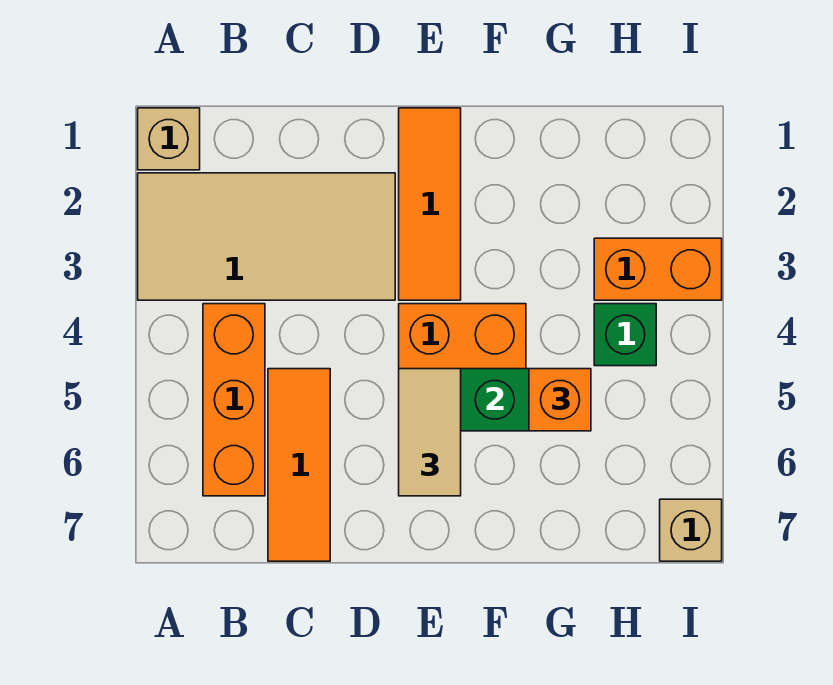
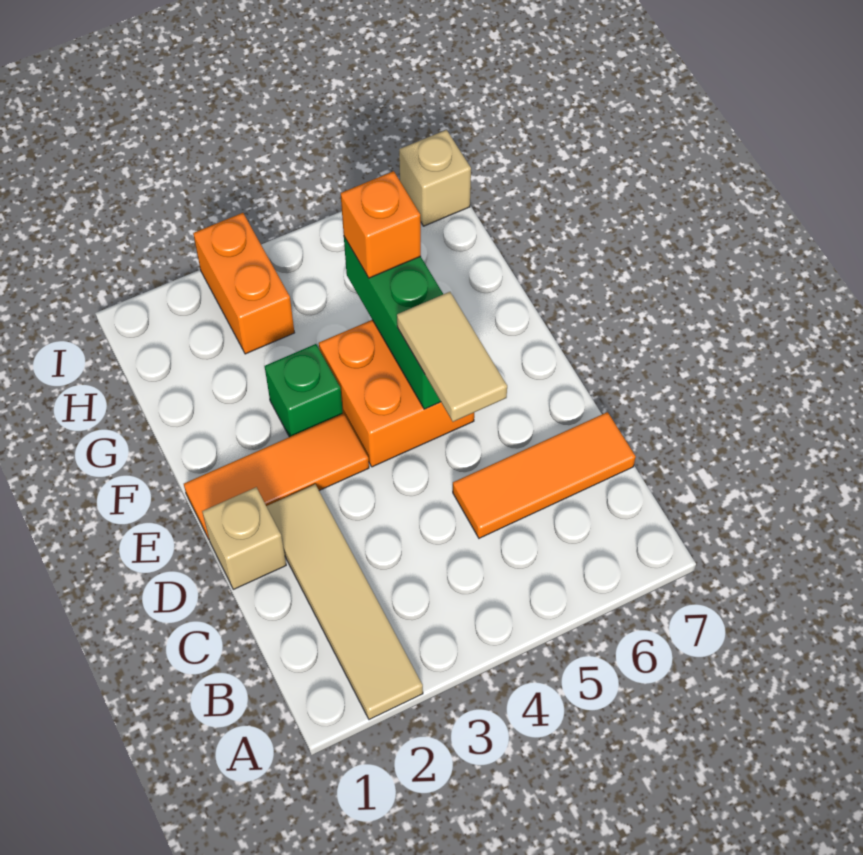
tan 1x1 brick [138,108,200,170] -> tan 1x1 brick moved to [202,487,286,589]
tan 2x4 tile [138,173,395,300] -> tan 1x4 tile [267,484,423,720]
orange 1x3 brick [203,304,265,496] -> none
tan 1x2 tile [399,369,461,496] -> tan 1x2 tile turned to [397,292,507,422]
green 1x1 brick [594,304,656,366] -> green 1x1 brick moved to [265,344,343,437]

